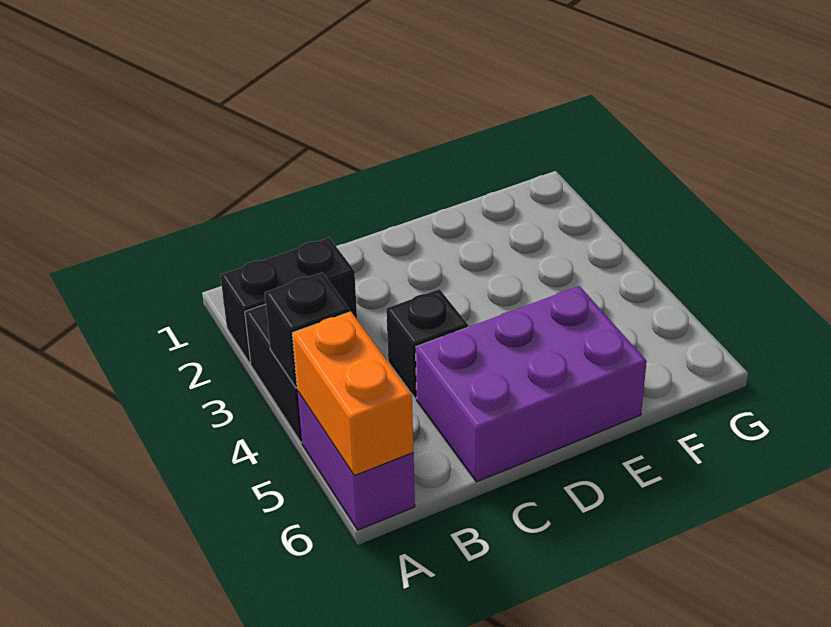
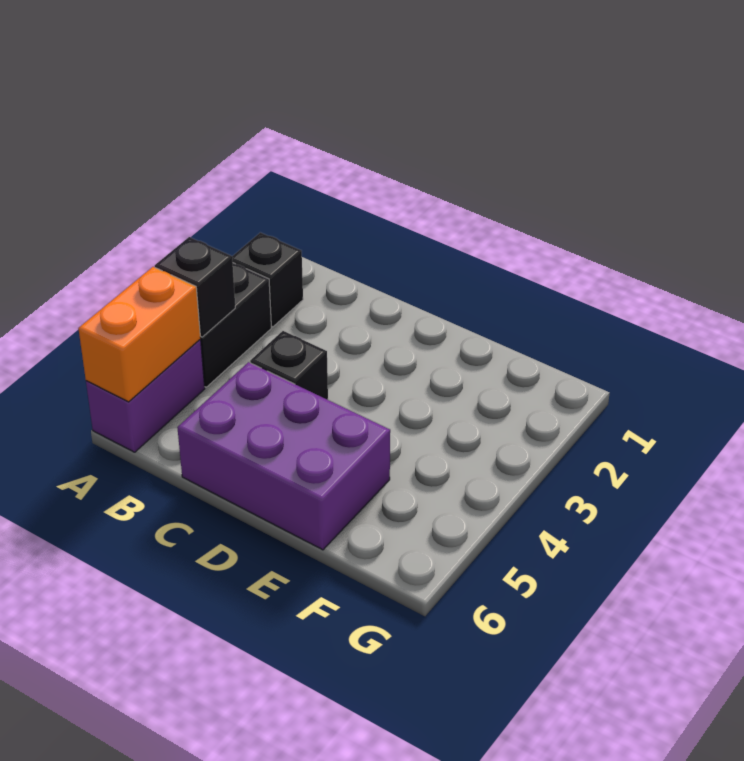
black 1x2 brick [220,238,357,363] -> black 1x1 brick [232,232,303,327]

